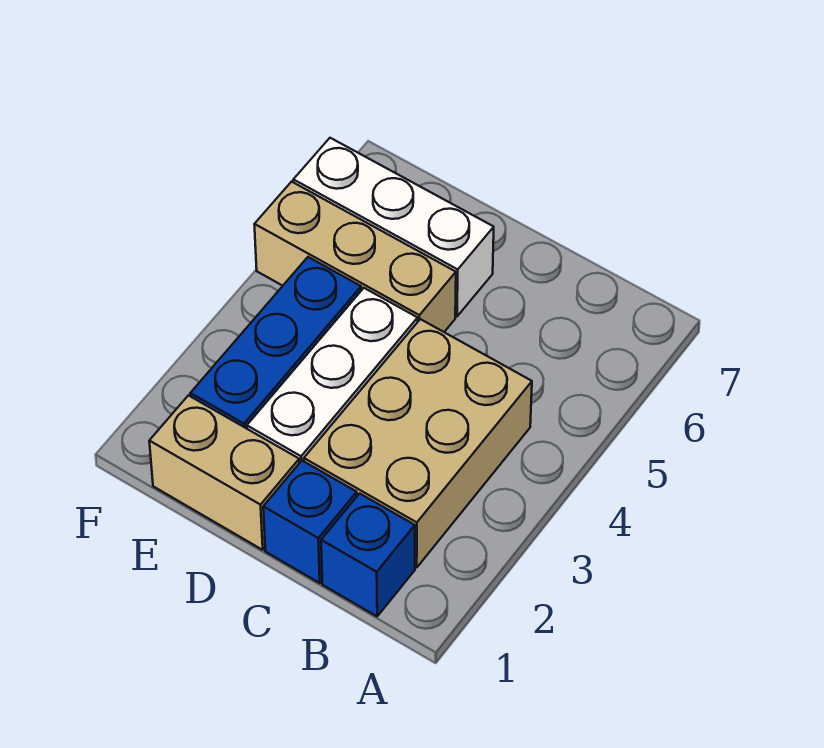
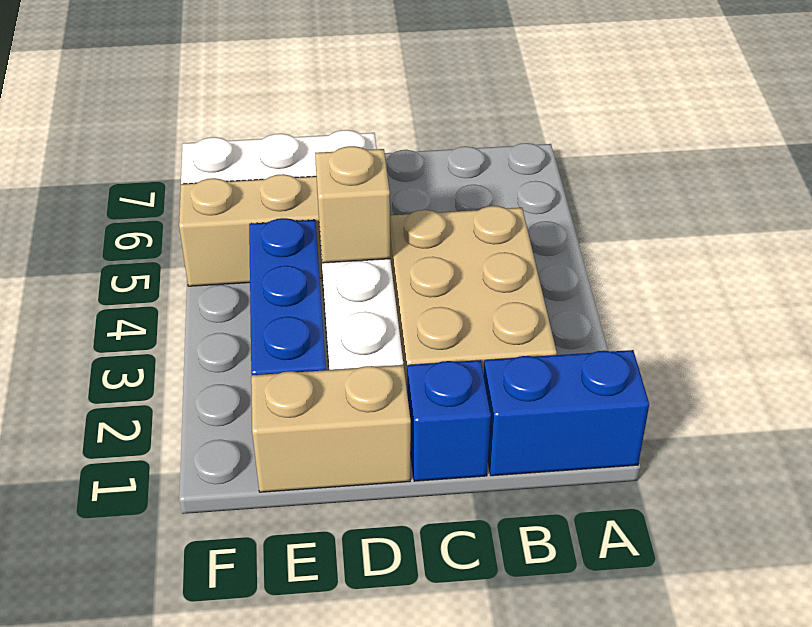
blue 1x1 brick [321,493,415,616] -> blue 1x2 brick [484,350,649,476]
none -> tan 1x1 brick [315,146,390,263]

